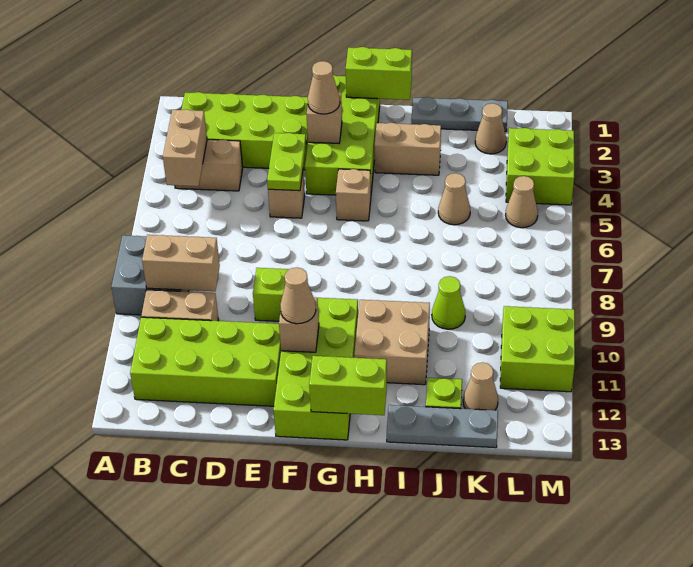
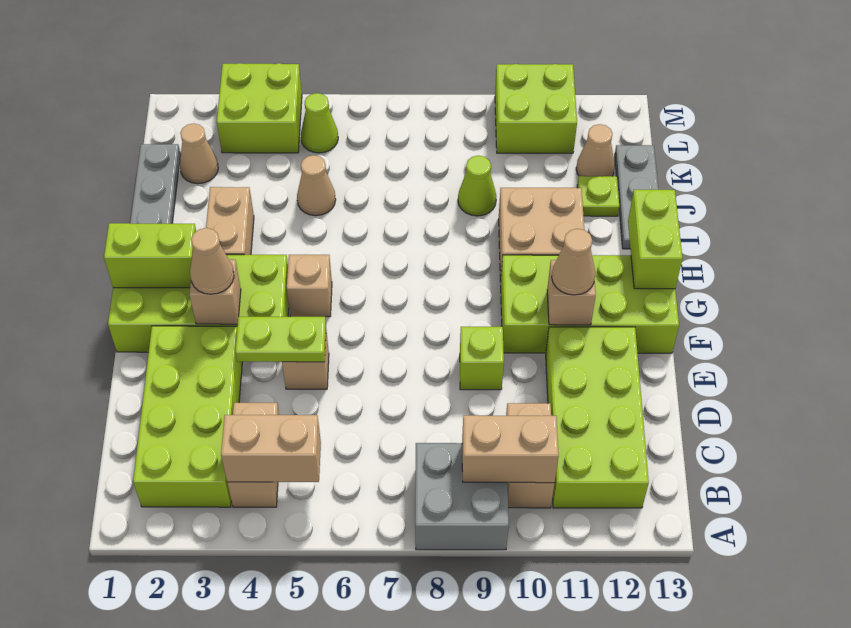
tan 1x2 brick [142,235,220,291] -> tan 1x2 brick turned to [462,415,559,483]
lime 1x2 brick [346,47,412,100] -> lime 1x2 brick turned to [104,223,196,288]
tan 1x1 cone [506,176,538,228] -> lime 1x1 cone [301,93,338,153]

